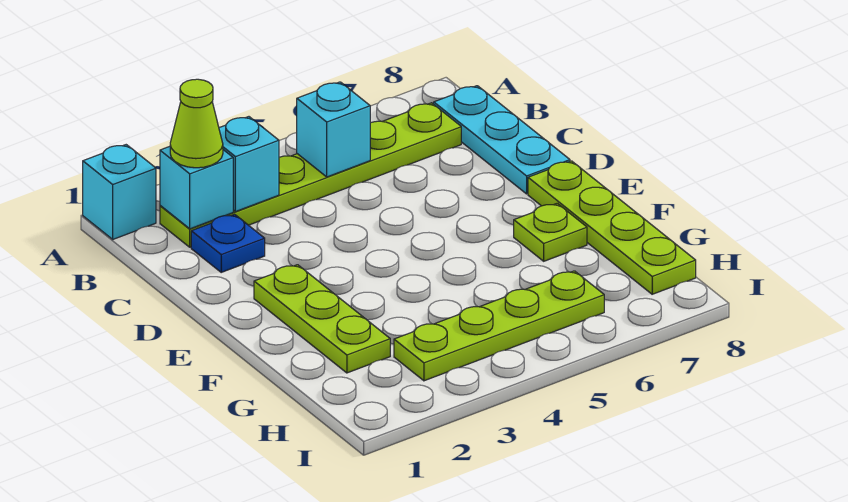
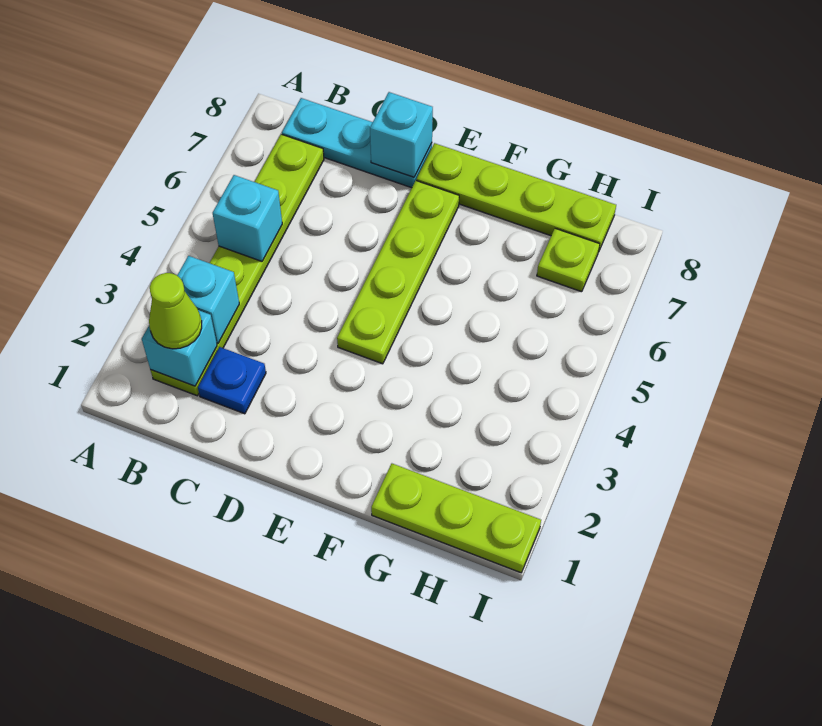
cyan 1x1 brick [83,145,156,239] -> cyan 1x1 brick moved to [370,92,433,177]
lime 1x3 plate [254,265,390,373] -> lime 1x3 plate moved to [371,464,541,573]
lime 1x1 plate [514,203,587,261] -> lime 1x1 plate moved to [537,228,600,292]
lime 1x4 plate [394,271,604,381] -> lime 1x4 plate moved to [337,181,459,364]

